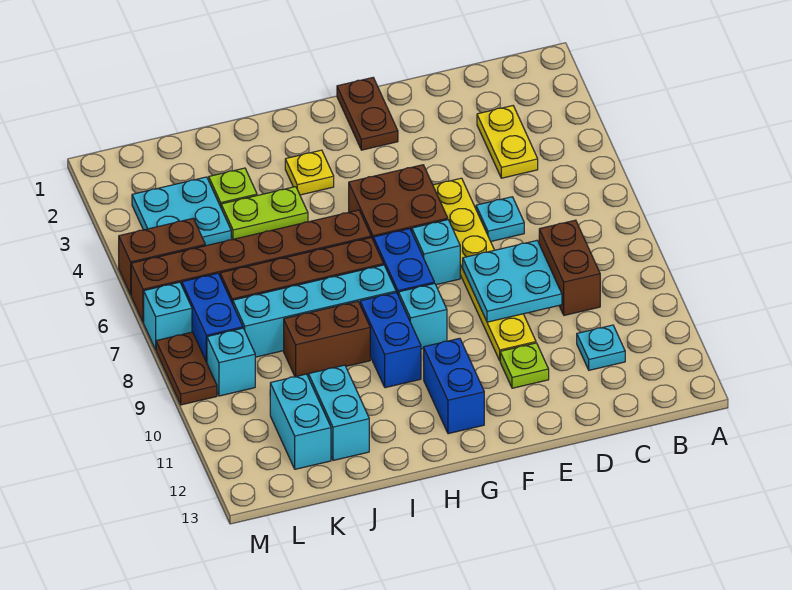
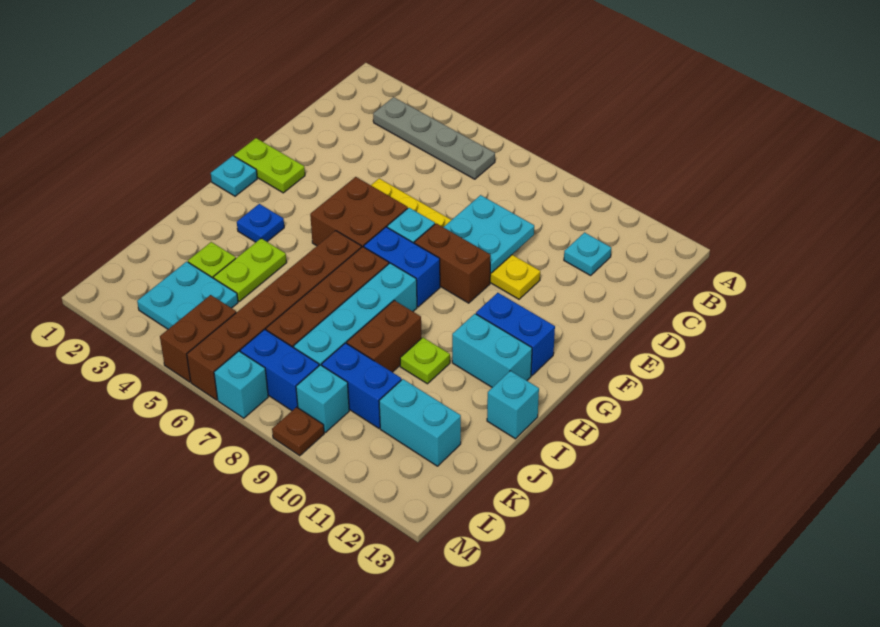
none -> grey 1x4 plate [373,97,495,179]
yellow 1x2 plate [477,106,538,178] -> none
brown 1x2 brick [539,220,600,315] -> brown 1x2 brick moved to [414,223,491,303]
cyan 1x1 plate [476,197,524,241] -> cyan 1x1 plate moved to [211,156,257,196]
lime 1x1 plate [500,343,549,388] -> lime 1x1 plate moved to [400,338,450,384]
brown 1x2 plate [337,78,398,150] -> lime 1x2 plate [234,138,305,193]
cyan 1x1 brick [399,283,447,349] -> cyan 1x1 brick moved to [487,371,539,439]
yellow 1x1 plate [285,150,334,195] -> blue 1x1 plate [237,204,284,242]
blue 1x2 brick [360,292,421,388] -> blue 1x2 brick moved to [322,343,401,428]
cyan 1x2 brick [309,365,369,460] -> cyan 1x2 brick moved to [452,314,532,387]
brown 1x2 plate [156,332,217,405] -> brown 1x1 plate [272,407,324,456]

